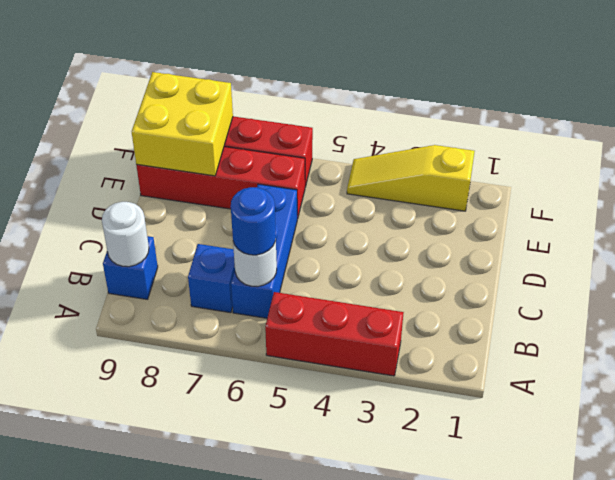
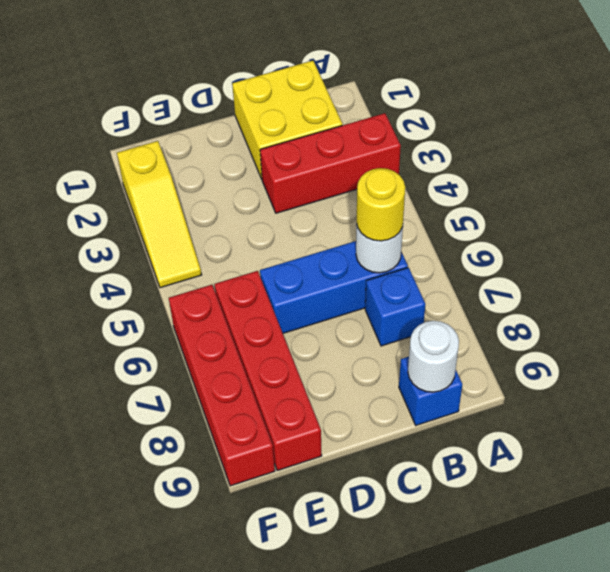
red 1x3 brick [265,292,404,376] -> red 1x3 brick turned to [260,113,401,213]
blue 1x1 round brick [231,187,276,255] -> yellow 1x1 round brick [357,168,405,241]
yellow 2x2 brick [132,72,233,176] -> yellow 2x2 brick moved to [232,61,343,179]

